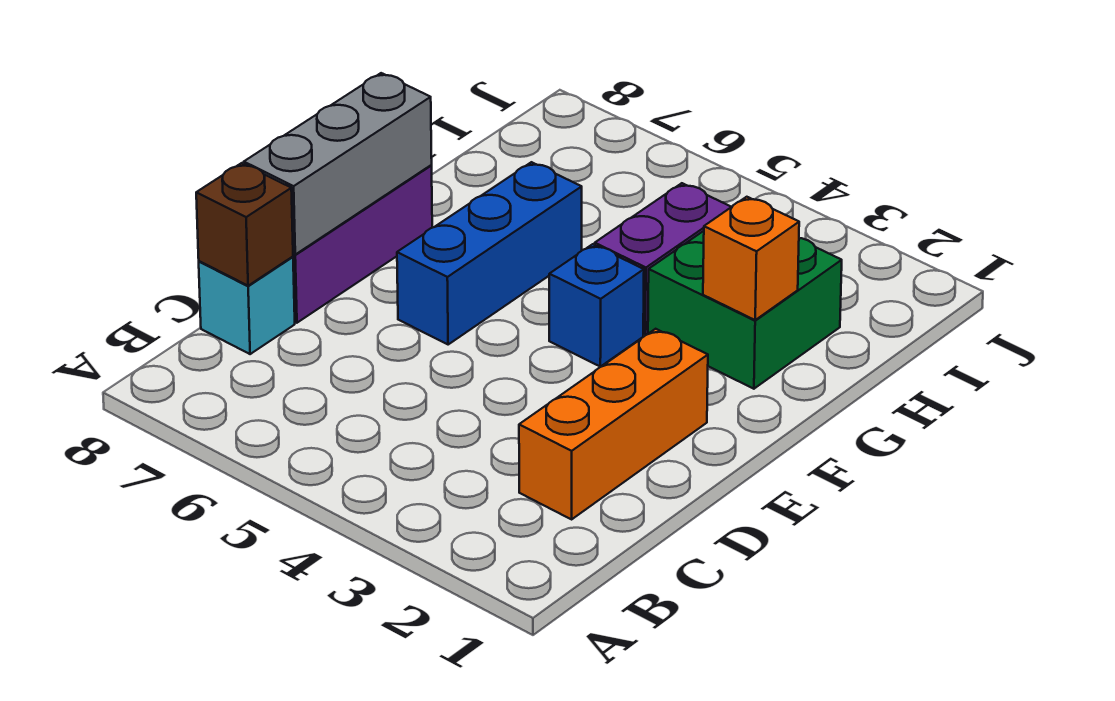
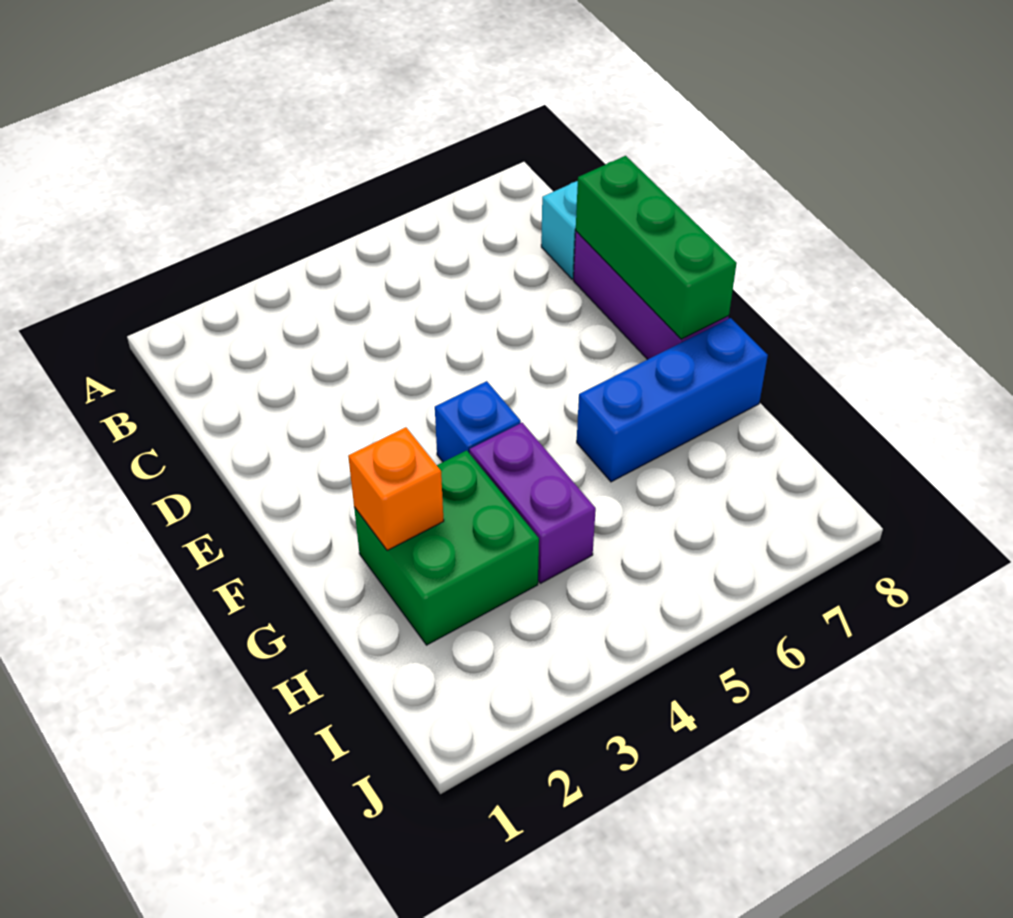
orange 1x3 brick [519,329,708,519] -> none
brown 1x1 brick [196,163,293,286] -> none
grey 1x3 brick [244,73,432,254] -> green 1x3 brick [576,156,737,339]
blue 1x3 brick [397,162,582,345] -> blue 1x3 brick turned to [577,318,768,482]

